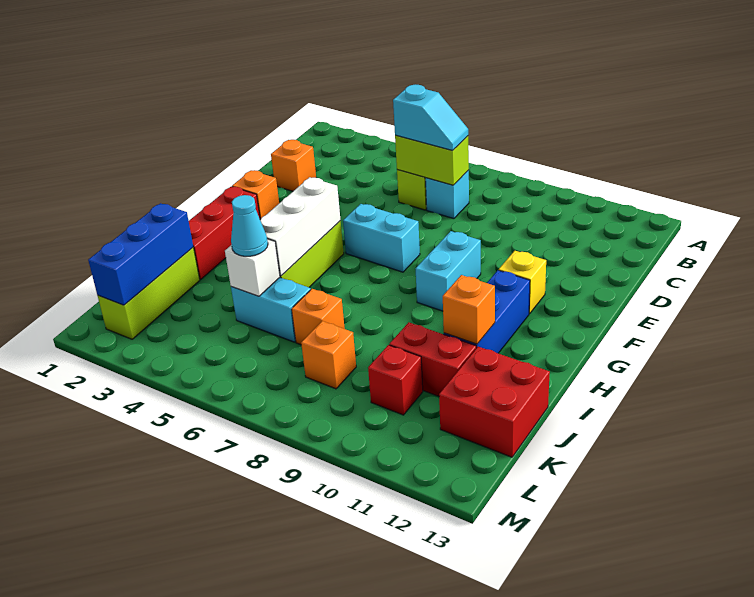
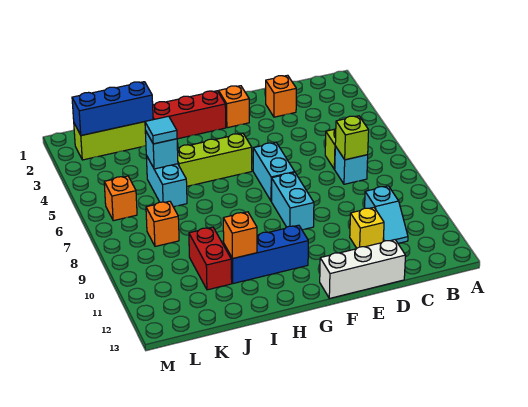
lime 1x2 brick [395,135,469,185] -> lime 1x1 brick [335,116,369,160]
cyan 1x2 slope [393,84,468,151] -> cyan 1x2 slope moved to [365,186,408,243]
cyan 1x2 brick [415,231,481,311] -> cyan 1x2 brick turned to [272,172,314,230]
yellow 1x1 brick [499,251,546,314] -> yellow 1x1 brick moved to [350,207,384,248]
white 1x3 brick [260,177,340,276] -> white 1x3 brick moved to [320,240,406,298]
white 1x1 brick [225,239,280,296] -> cyan 1x1 brick [145,130,178,169]
cyan 1x1 cone [231,195,268,256] -> cyan 1x1 tile [145,116,177,144]
orange 1x1 brick [292,289,345,345] -> orange 1x1 brick moved to [104,176,137,221]
red 2x2 brick [439,347,550,457] -> none
red 1x1 brick [368,345,423,415] -> none

